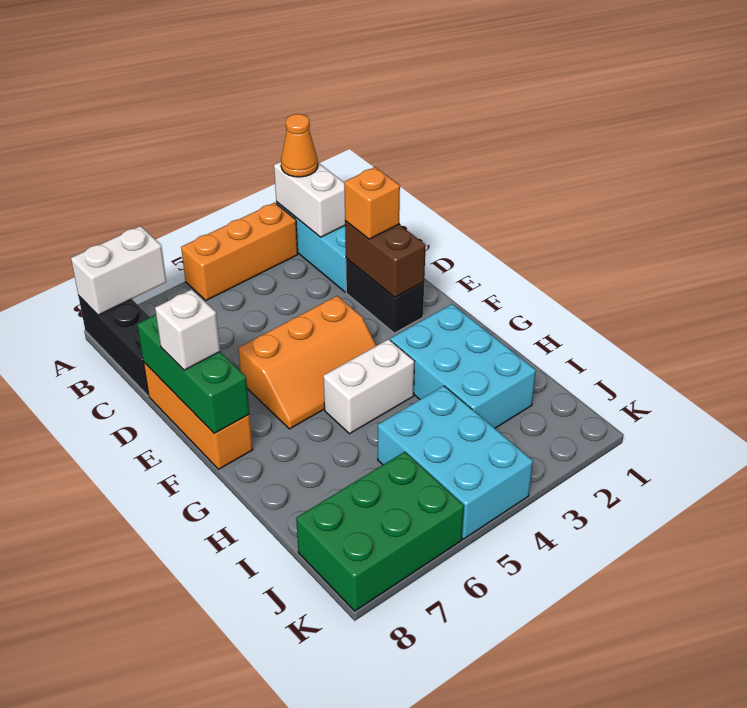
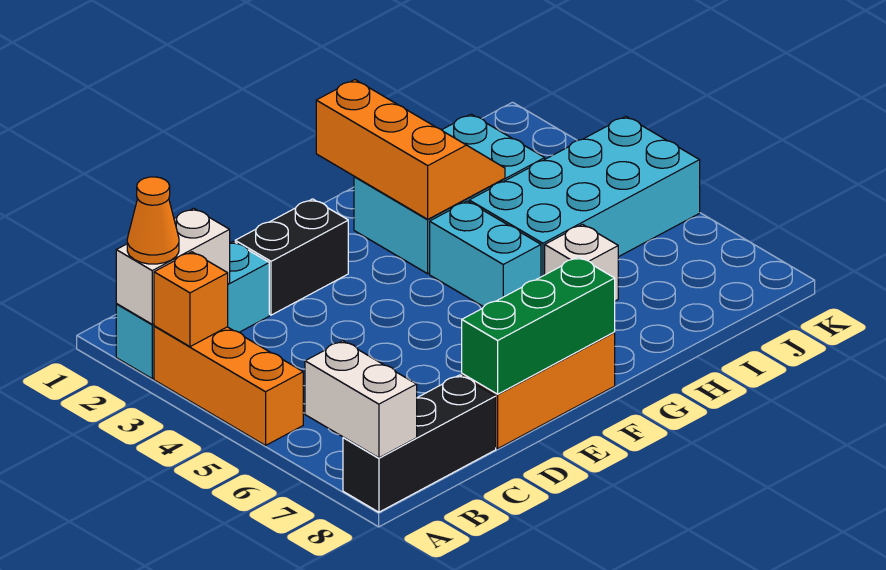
brown 1x2 brick [345,221,426,297] -> none
orange 1x1 brick [344,167,400,239] -> orange 1x1 brick moved to [154,252,228,347]
orange 2x3 slope [238,296,376,429] -> orange 2x3 slope moved to [316,80,505,219]
white 1x1 brick [155,289,220,370] -> white 1x1 brick moved to [545,224,618,301]
white 1x2 brick [323,339,415,434] -> cyan 1x2 brick [430,201,541,307]
cyan 2x3 brick [378,386,533,539] -> cyan 2x4 brick [469,116,700,277]
green 2x3 brick [296,452,464,611] -> none

